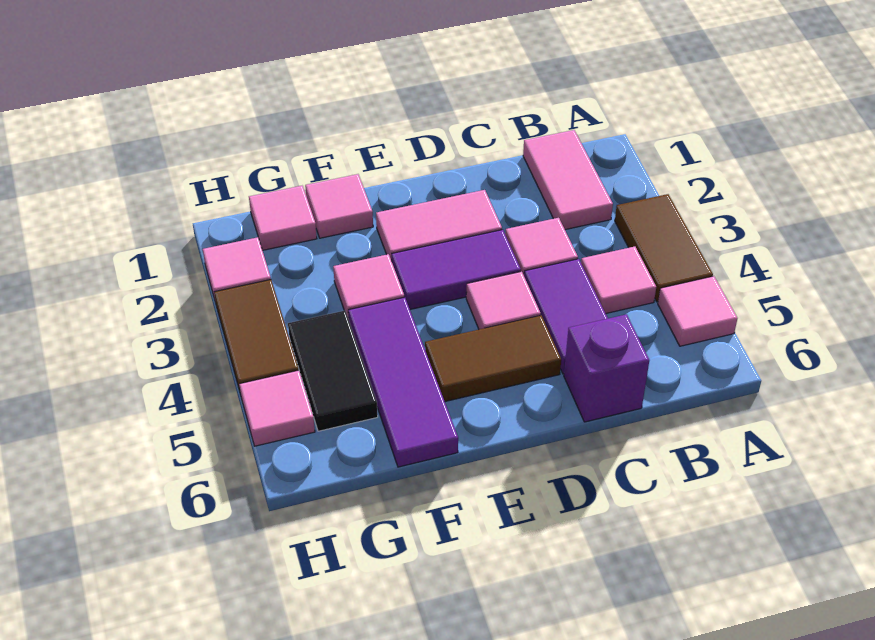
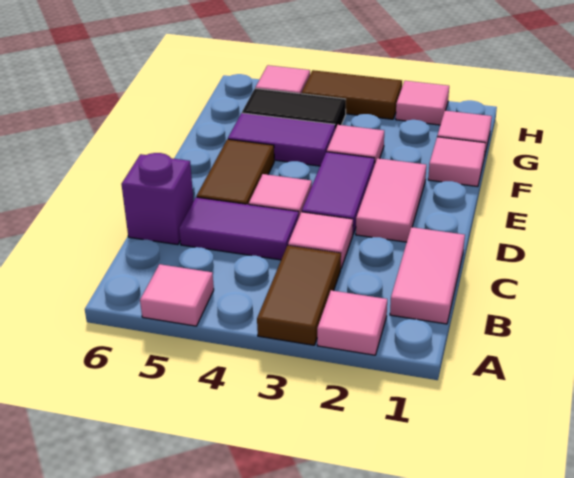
brown 1x2 tile [615,194,713,302] -> brown 1x2 tile turned to [257,245,341,345]
pink 1x2 tile [523,130,613,230] -> pink 1x2 tile turned to [390,227,465,324]
pink 1x1 tile [581,247,656,313] -> pink 1x1 tile moved to [317,290,387,355]
purple 1x3 tile [348,297,458,467] -> purple 1x2 tile [228,113,335,166]

